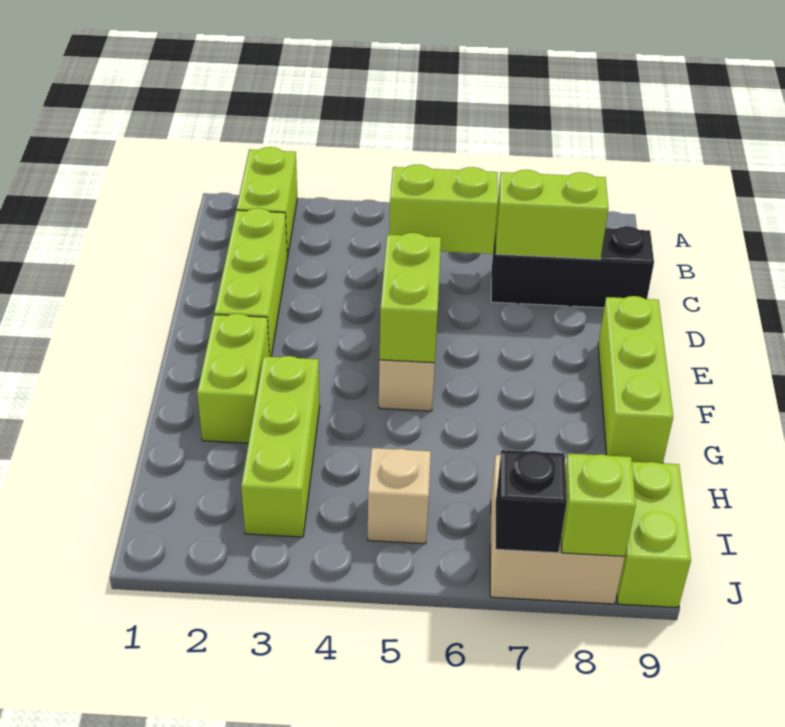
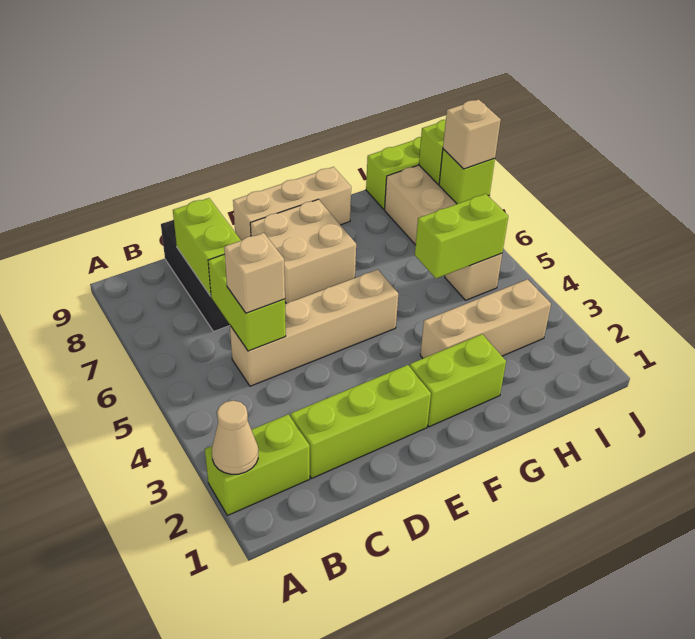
none -> tan 1x1 cone [212,401,258,474]
none -> tan 1x1 brick [224,233,285,313]
lime 1x2 brick [380,233,441,363] -> lime 1x2 brick moved to [415,194,508,278]
none -> tan 2x2 brick [250,199,356,303]
lime 1x3 brick [598,296,673,463] -> tan 1x3 brick [233,167,351,241]
lime 1x3 brick [241,356,320,537] -> tan 1x3 brick [420,279,551,358]
black 1x1 brick [496,450,567,553] -> lime 1x1 brick [439,149,495,204]
none -> tan 1x1 brick [443,99,501,169]

